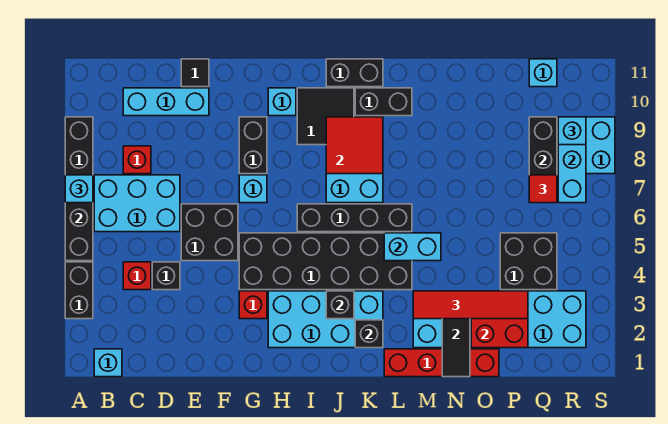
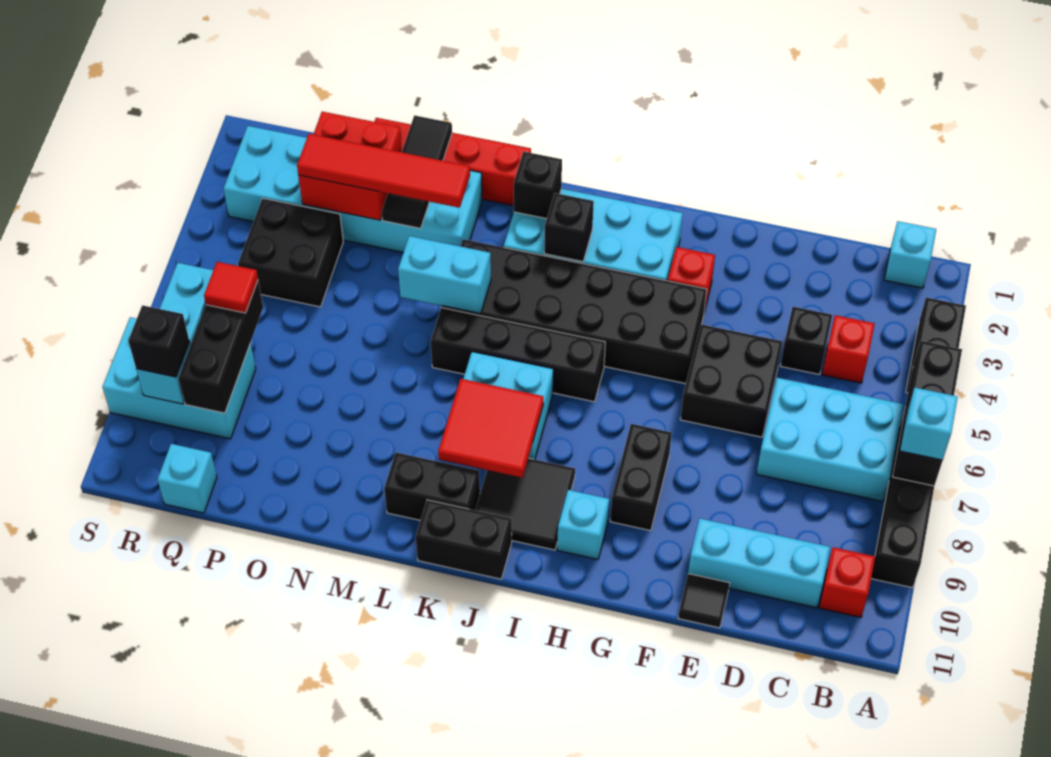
red 1x1 brick [123,146,151,174] -> red 1x1 brick moved to [819,547,875,617]
cyan 1x1 brick [239,175,267,203] -> none
cyan 1x1 brick [558,117,586,145] -> black 1x1 brick [128,305,190,377]

